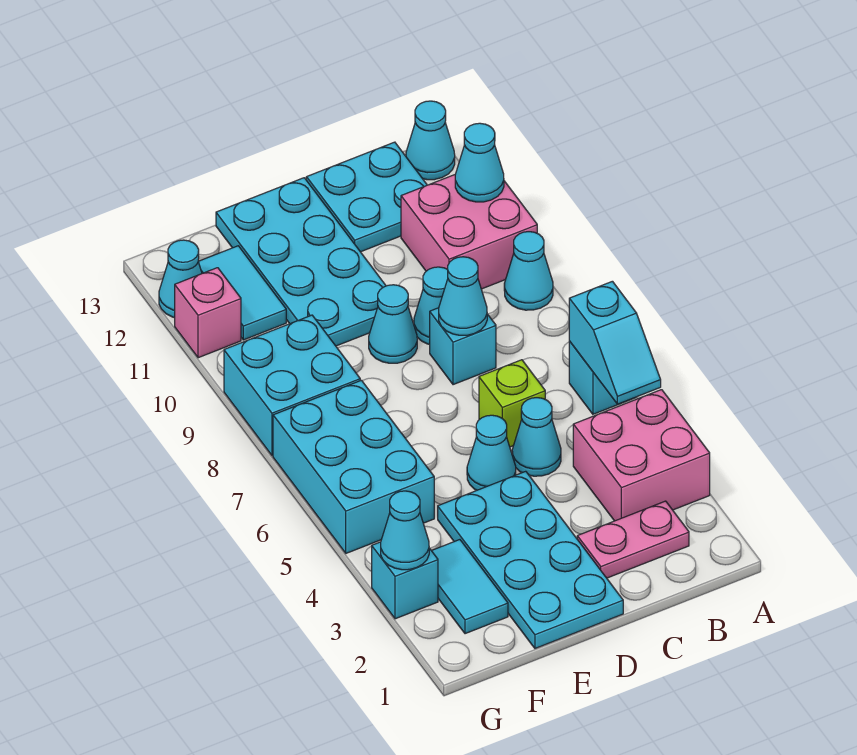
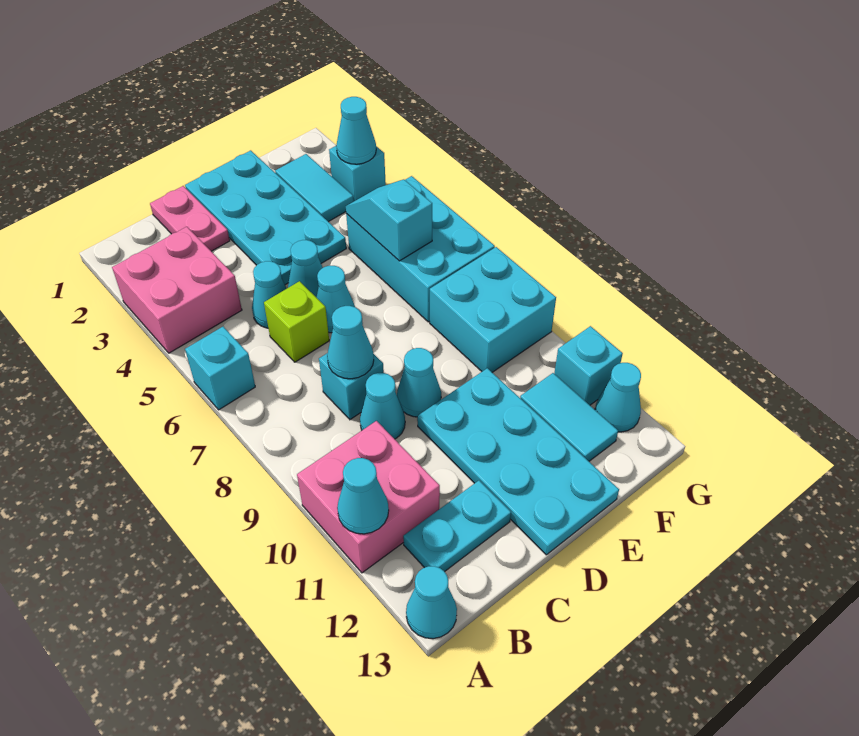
cyan 1x2 slope [569,281,661,404] -> cyan 1x2 slope moved to [346,179,432,261]
cyan 1x1 cone [504,232,553,310] -> cyan 1x1 cone moved to [317,266,355,333]
pink 1x2 plate [577,501,689,578] -> pink 1x2 plate turned to [150,186,230,251]
cyan 2x2 plate [306,142,427,252] -> cyan 1x2 plate [403,481,511,572]
pink 1x1 brick [175,268,241,358] -> cyan 1x1 brick [554,326,623,405]

